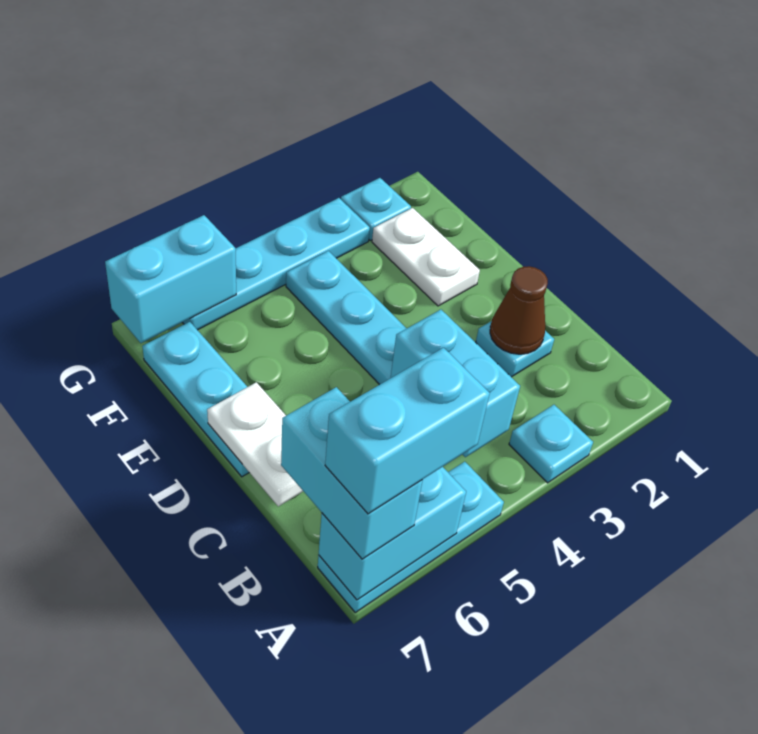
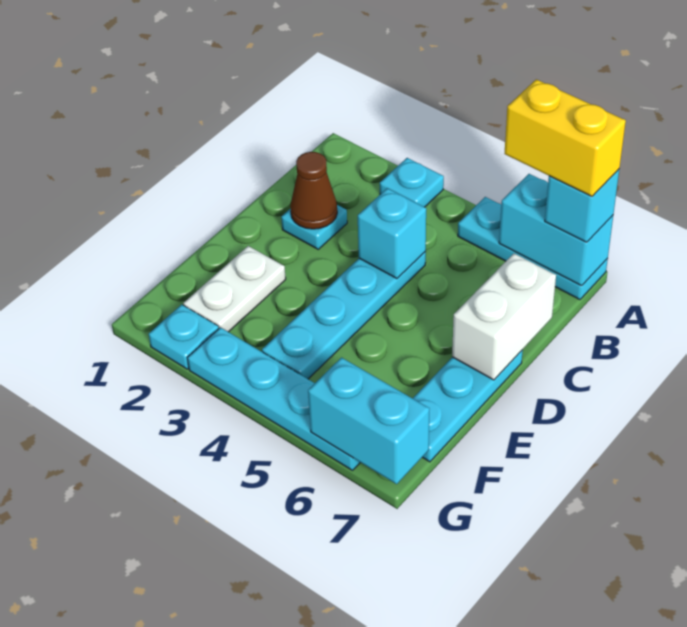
cyan 1x2 brick [325,348,490,514] -> yellow 1x2 brick [504,79,626,196]
cyan 1x2 brick [281,387,423,559] -> cyan 1x1 brick [545,169,619,242]
cyan 1x2 brick [391,310,520,457] -> cyan 1x1 brick [358,188,426,279]
white 1x2 plate [207,382,303,506] -> white 1x2 brick [452,254,556,380]

